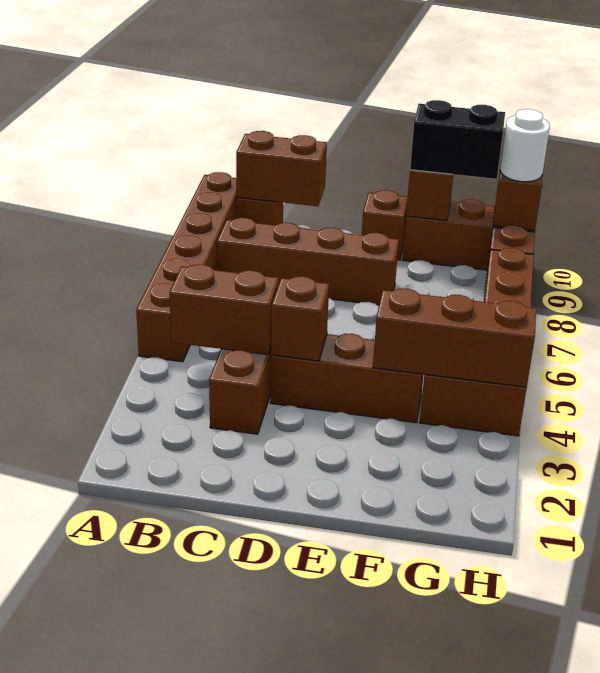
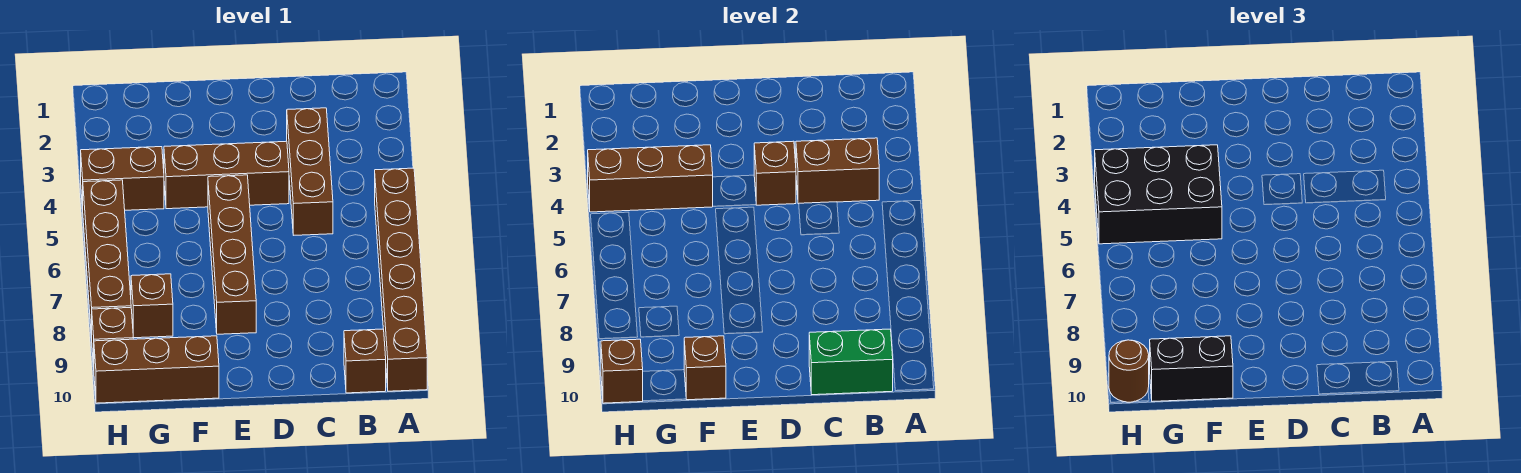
brown 1x4 brick [217,218,399,305] -> brown 1x4 brick turned to [208,175,256,334]
brown 1x2 brick [236,131,327,206] -> green 1x2 brick [809,329,893,395]
brown 1x1 brick [362,190,408,260] -> brown 1x1 brick moved to [131,274,173,338]
none -> black 2x3 brick [1095,145,1222,244]
white 1x1 round brick [500,109,550,182] -> brown 1x1 round brick [1109,340,1149,402]

